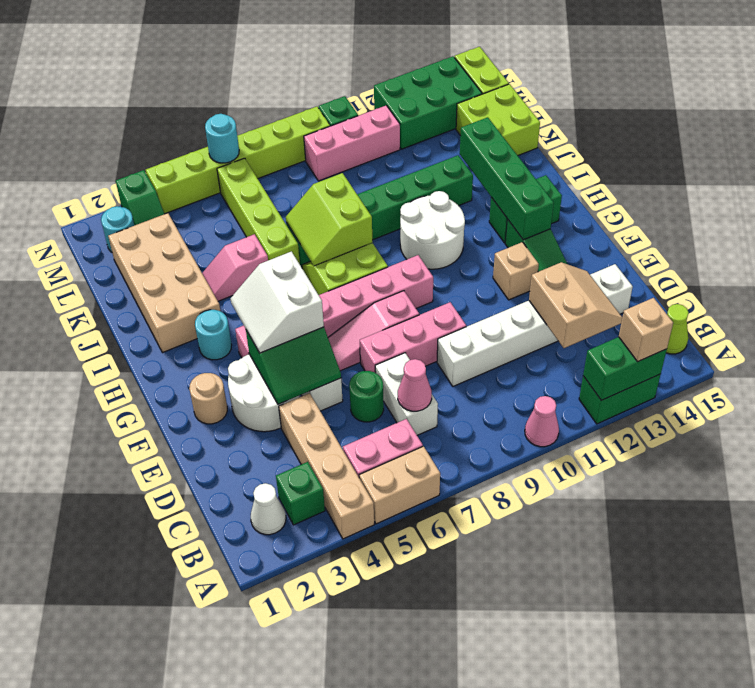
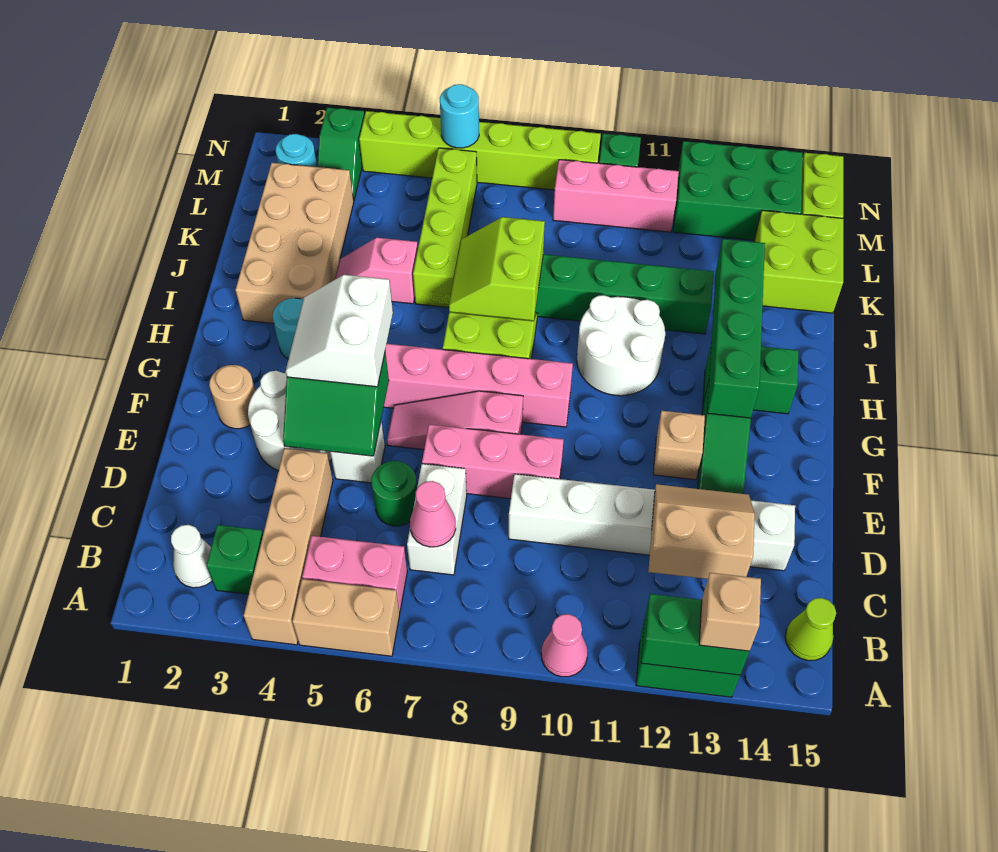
tan 2x2 slope [529,262,622,348] -> tan 2x2 slope turned to [648,484,755,579]

